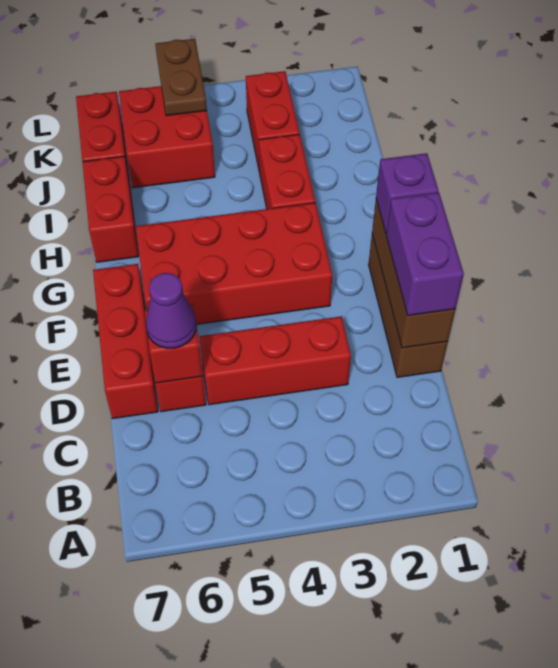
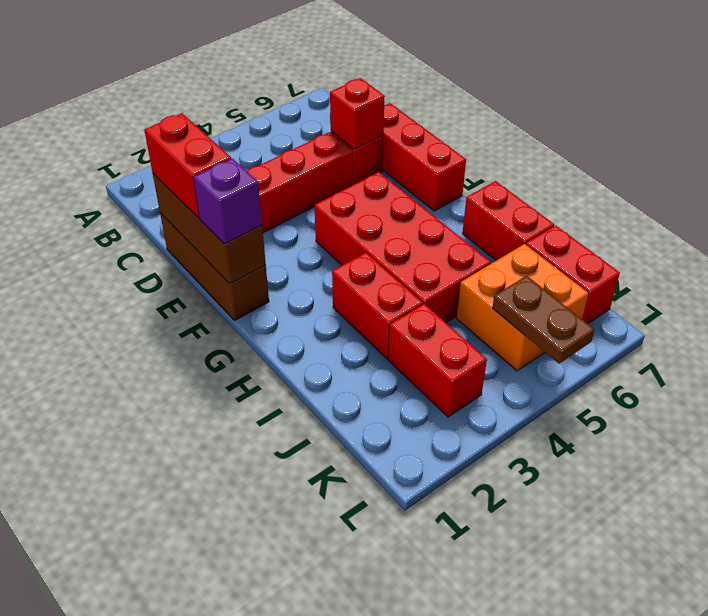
purple 1x2 brick [386,192,464,316] -> red 1x2 brick [144,113,231,218]
purple 1x1 cone [146,273,196,348] -> none
red 2x4 brick [136,203,332,325] -> red 2x4 brick turned to [314,172,491,323]
red 2x2 brick [119,86,215,188] -> orange 2x2 brick [457,244,589,371]

